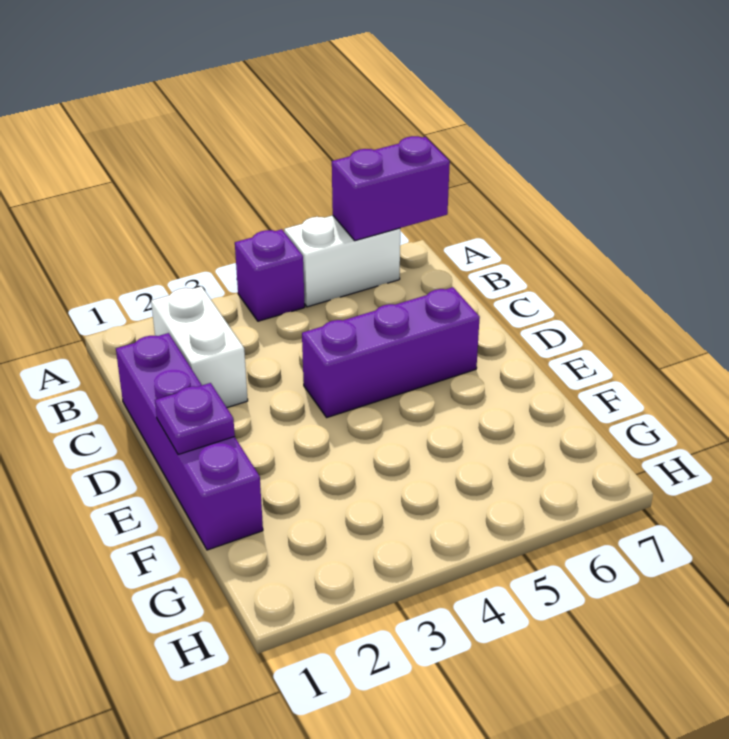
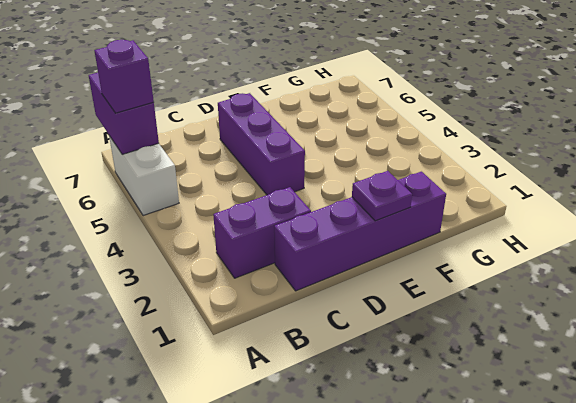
purple 1x1 brick [235,229,305,321] -> purple 1x1 brick moved to [94,40,154,113]
white 1x2 brick [151,286,248,408] -> purple 1x2 brick [213,187,311,278]

